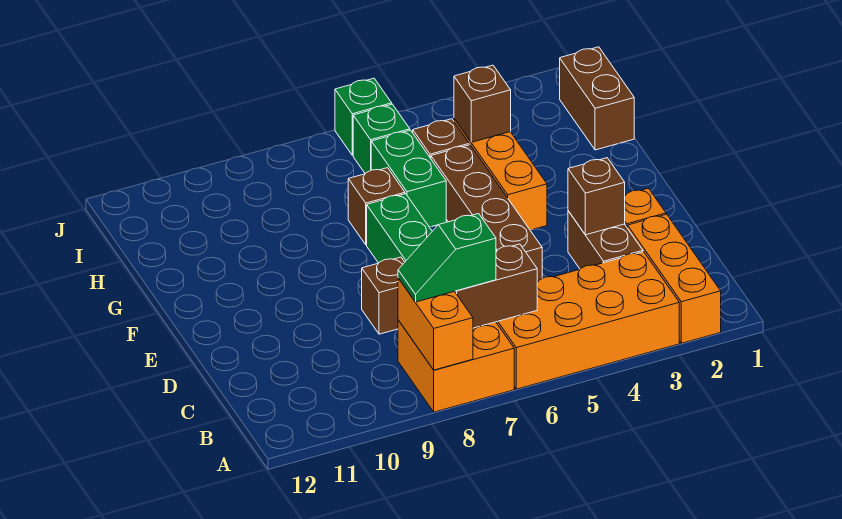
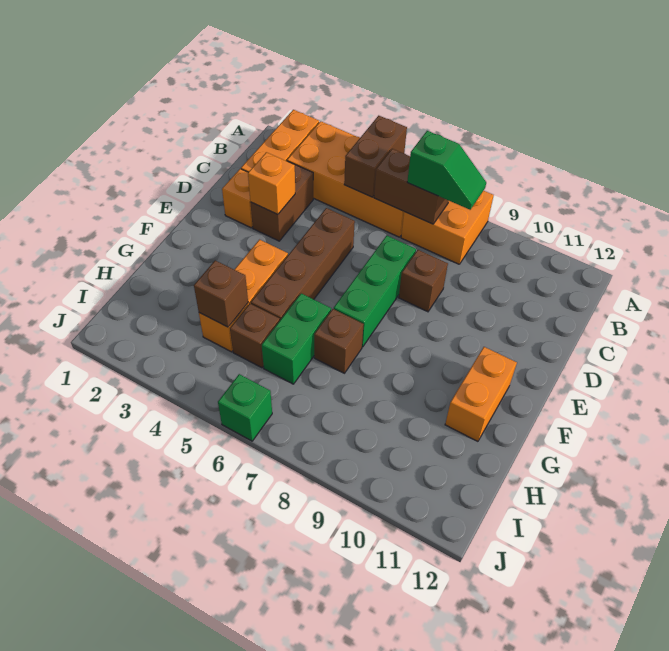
orange 1x2 brick [398,278,473,370] -> orange 1x2 brick moved to [445,347,517,441]
brown 1x1 brick [568,158,625,235] -> orange 1x1 brick [248,152,295,214]
brown 1x2 brick [560,47,634,150] -> brown 1x2 brick moved to [344,116,407,197]
green 1x1 brick [353,104,410,173] -> none

